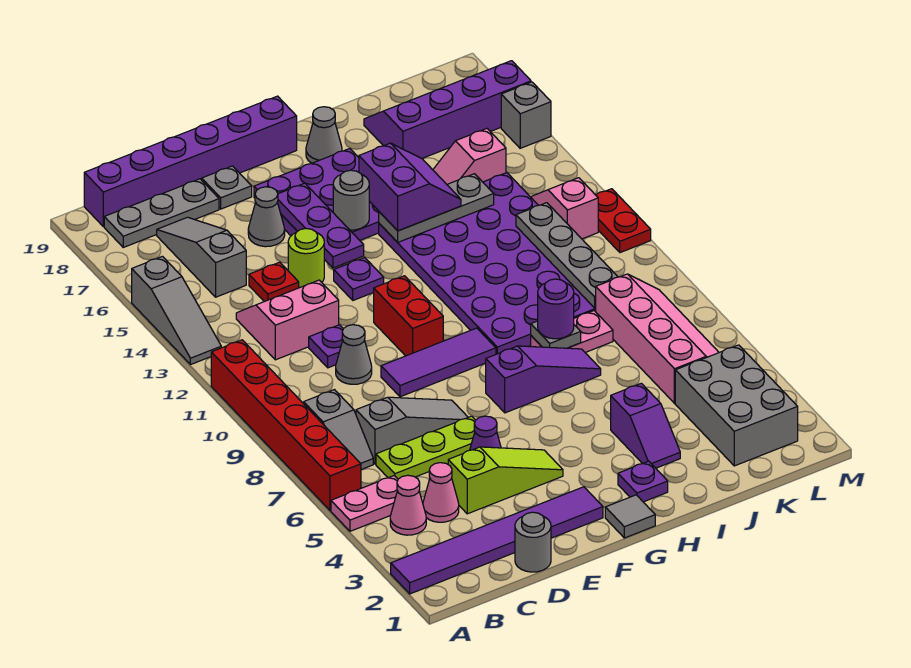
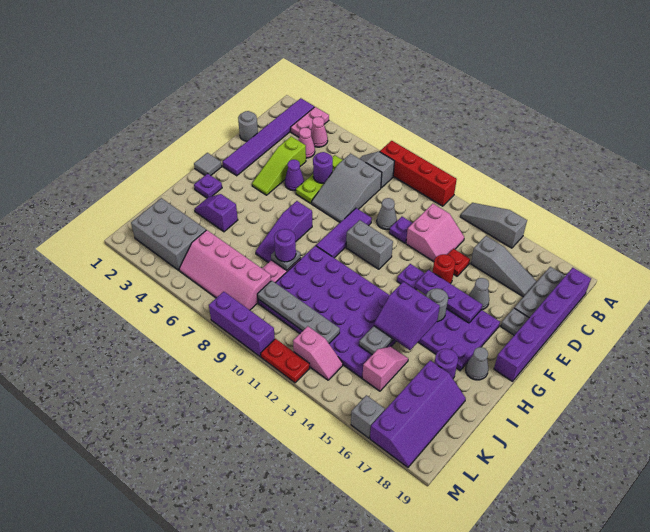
pink 1x2 plate [331,476,398,531] -> pink 1x2 plate moved to [291,107,329,137]
red 1x6 brick [211,340,361,511] -> red 1x4 brick [380,141,457,206]
grey 1x3 slope [356,397,468,464] -> grey 2x3 slope [312,154,382,222]
none -> purple 1x1 round brick [313,152,333,183]
lime 1x1 round brick [288,229,324,287] -> red 1x1 round brick [433,254,455,284]
red 1x2 brick [374,276,443,356] -> grey 1x2 brick [346,220,393,269]
none -> purple 1x1 round brick [434,349,458,378]
none -> purple 1x3 brick [209,292,275,357]

